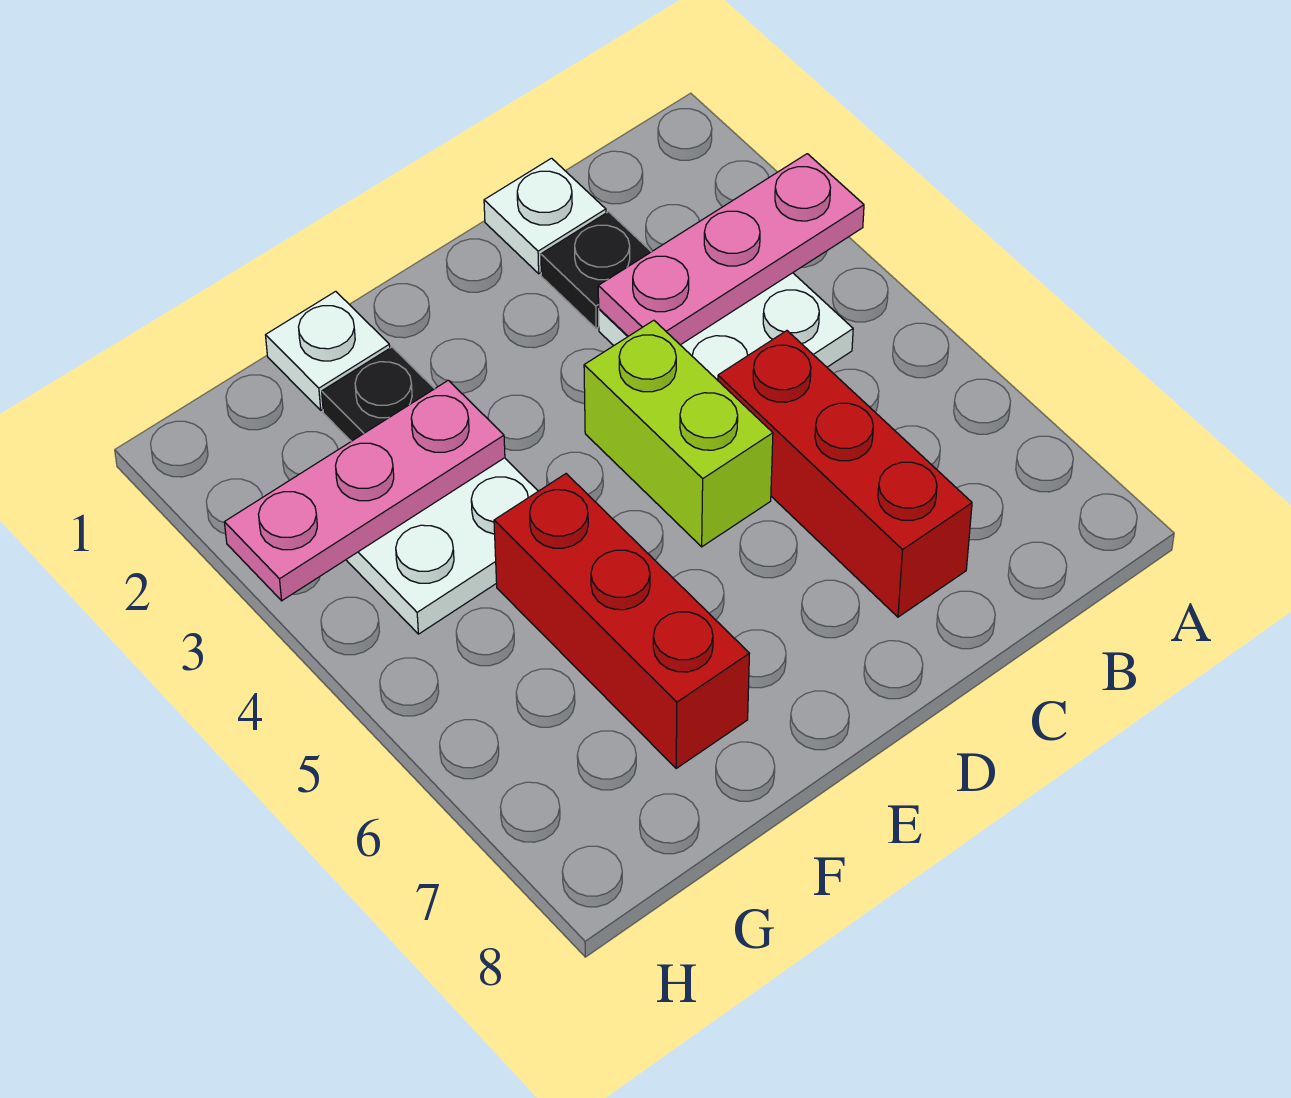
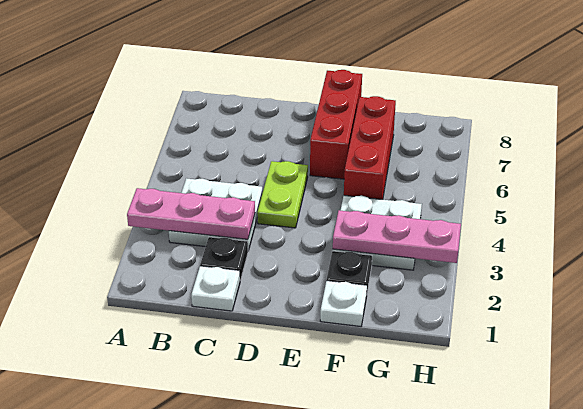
red 1x3 brick [718,331,972,617] -> red 1x3 brick moved to [310,70,362,179]
lime 1x2 brick [584,320,773,547] -> lime 1x2 plate [257,161,308,228]

